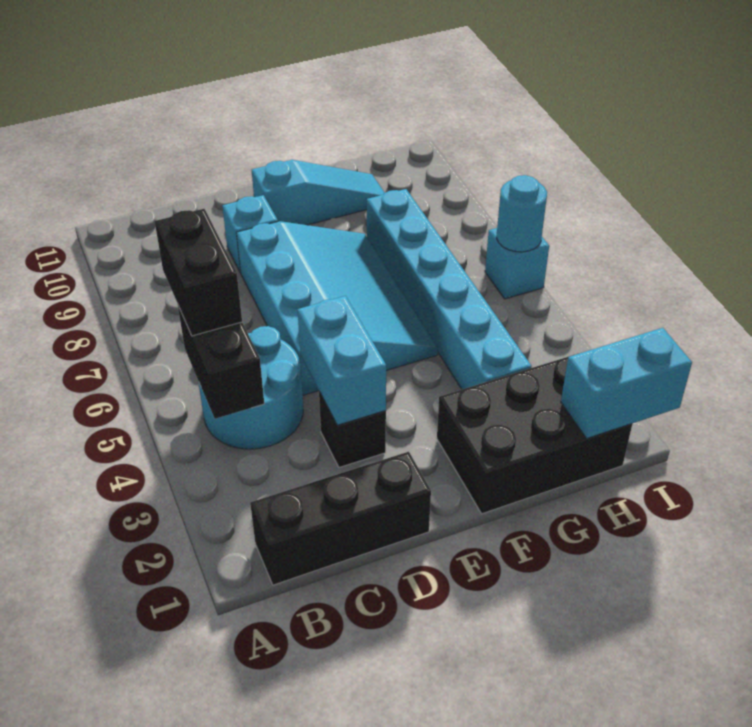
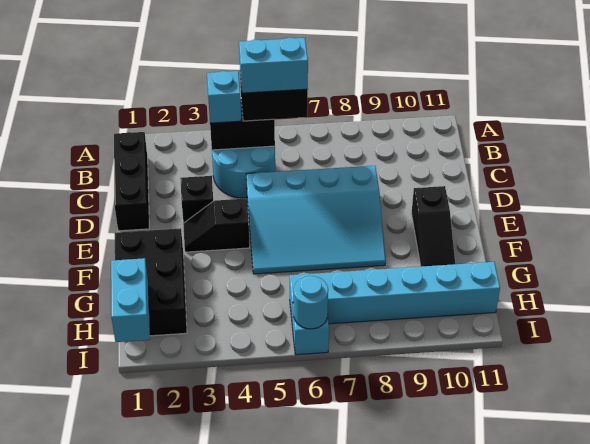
cyan 1x2 brick [298,296,386,425] -> cyan 1x2 brick moved to [239,38,308,93]
cyan 1x1 brick [222,195,278,273] -> cyan 1x1 brick moved to [207,71,241,123]
none -> black 1x2 slope [183,199,250,252]
cyan 1x3 slope [252,160,385,225] -> black 1x3 slope [411,186,455,267]
cyan 1x6 brick [367,189,532,389] -> cyan 1x6 brick moved to [290,262,500,324]

